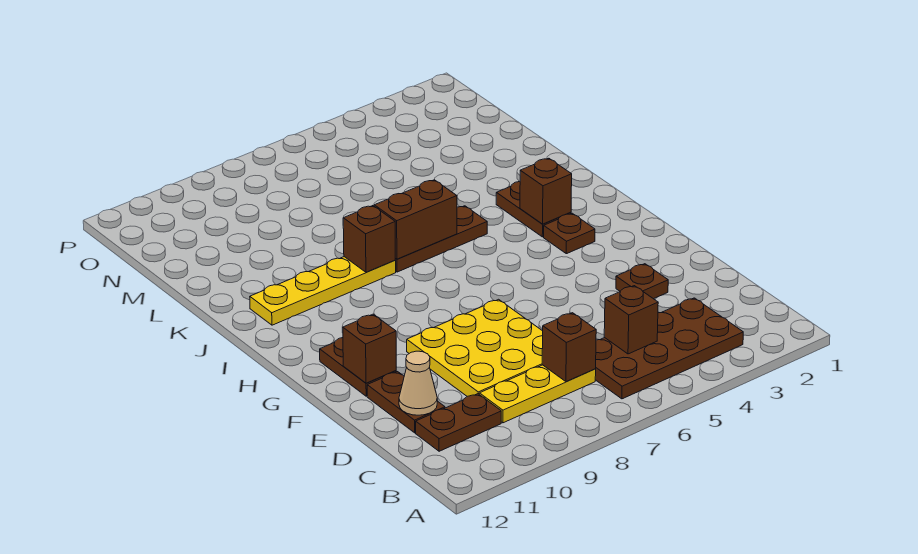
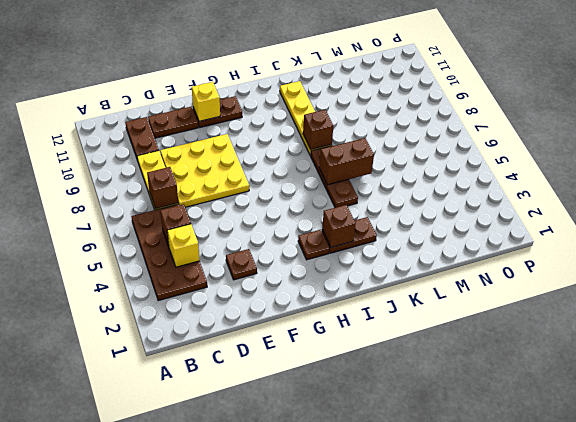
none -> yellow 1x1 brick [167,224,200,267]
tan 1x1 cone [399,351,437,415] -> none
brown 1x1 brick [343,314,396,383] -> yellow 1x1 brick [192,82,220,121]
brown 1x2 brick [374,180,457,259] -> brown 1x2 brick turned to [319,138,374,185]

